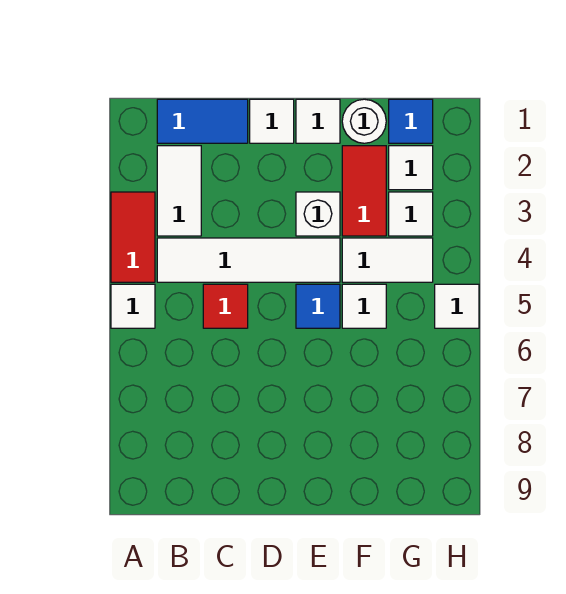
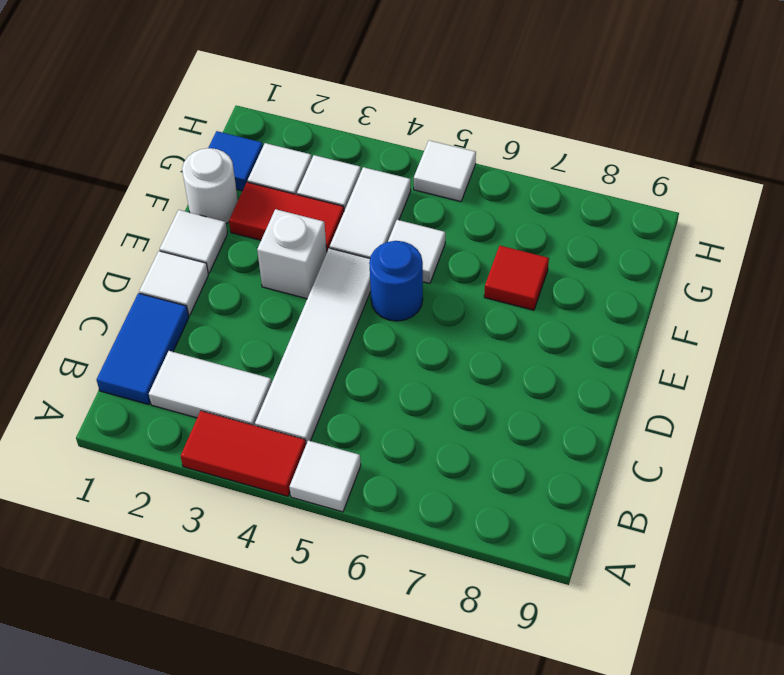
red 1x1 tile [203,284,248,328] -> red 1x1 tile moved to [484,246,549,310]
blue 1x1 tile [296,284,340,328] -> blue 1x1 round brick [369,241,423,321]

